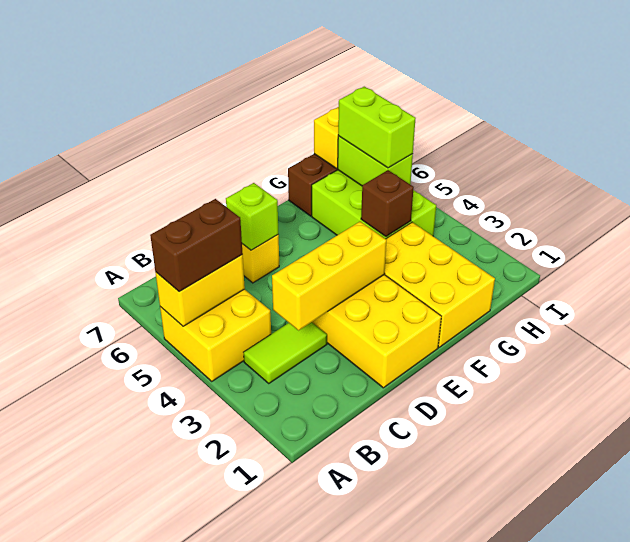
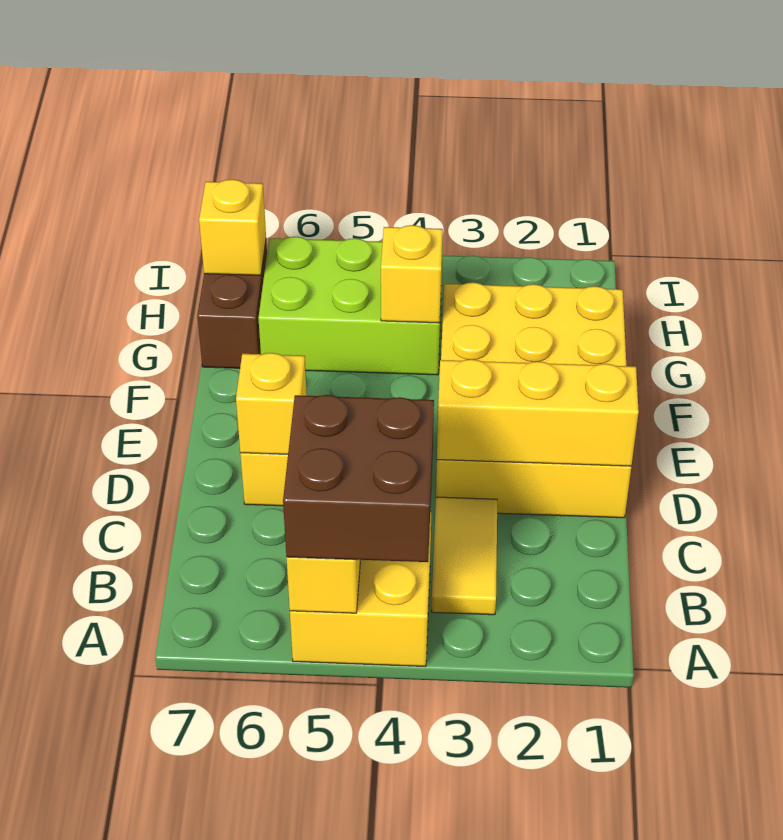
brown 1x2 brick [150,199,243,292] -> brown 2x2 brick [283,395,434,562]
lime 1x2 tile [244,322,327,383] -> yellow 1x2 tile [431,497,497,615]
yellow 1x3 brick [272,222,386,330] -> yellow 1x3 brick turned to [437,359,639,466]
lime 1x1 brick [226,183,278,250] -> yellow 1x1 brick [236,353,307,454]
brown 1x1 brick [361,170,414,237] -> yellow 1x1 brick [381,225,443,323]
lime 1x2 brick [338,136,413,186] -> none
lime 1x2 brick [338,87,416,168] -> none

